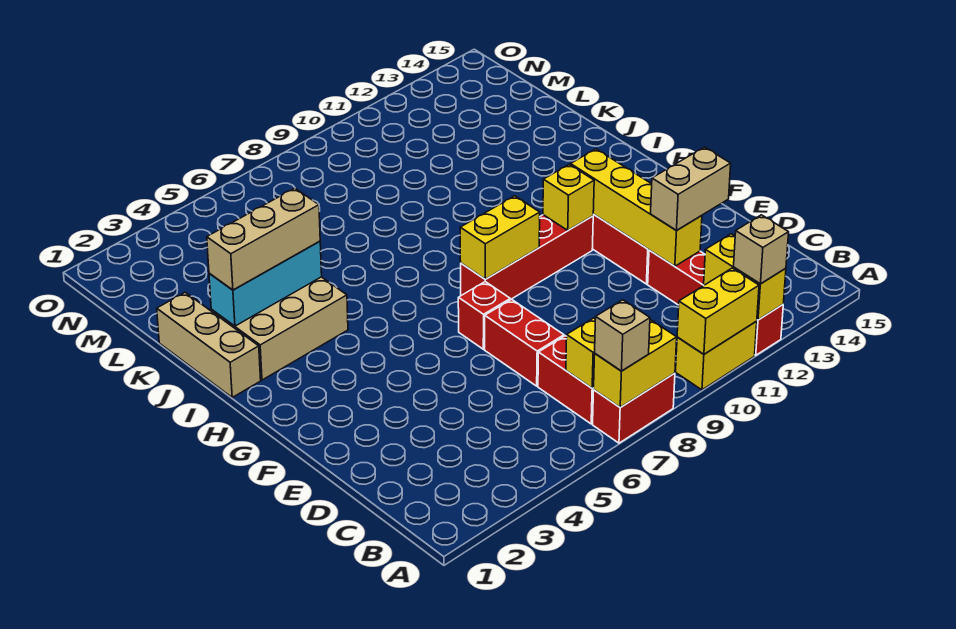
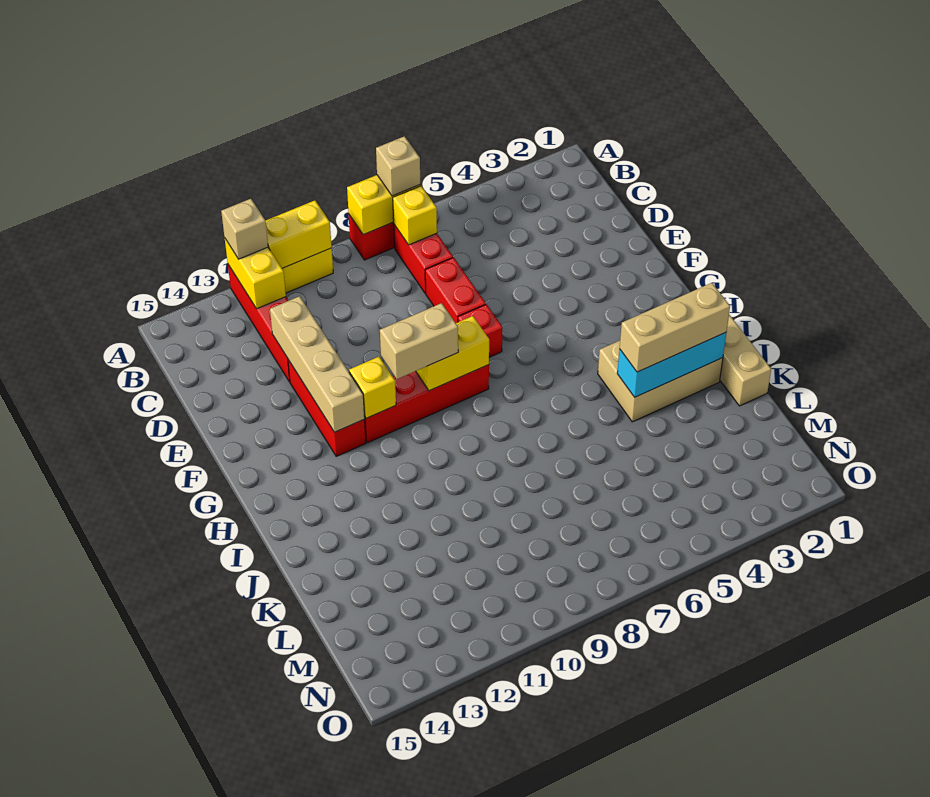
yellow 1x4 brick [571,149,702,266] -> tan 1x4 brick [270,296,365,432]
tan 1x2 brick [651,147,731,231] -> tan 1x2 brick moved to [380,303,458,379]

